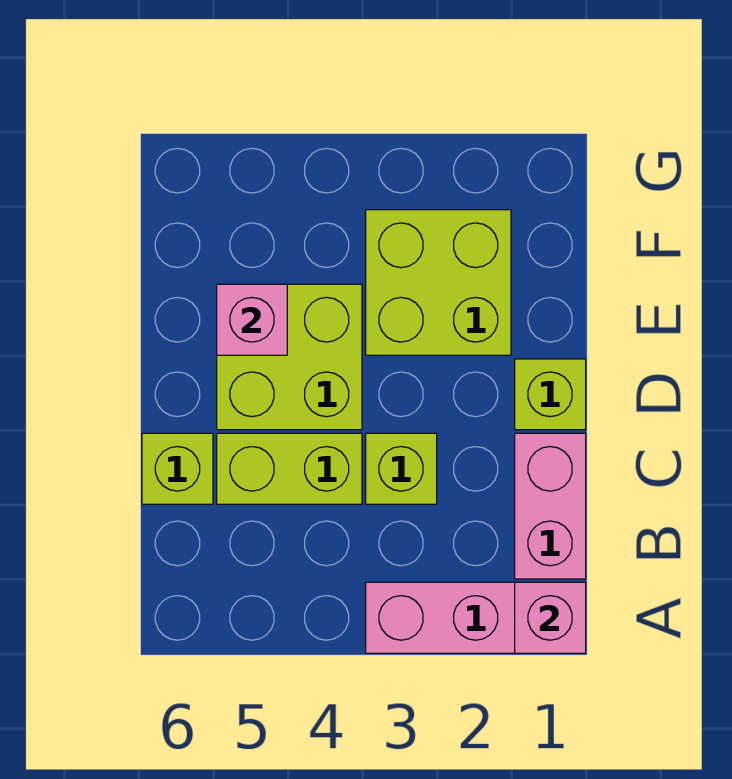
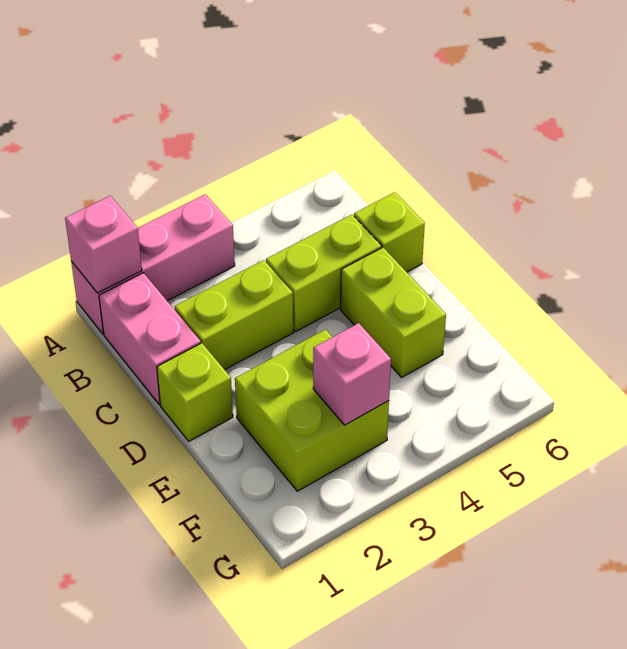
lime 1x1 brick [366,433,437,504] -> lime 1x2 brick [175,260,293,370]
lime 2x2 brick [217,284,362,430] -> lime 1x2 brick [341,248,446,377]
pink 1x1 brick [217,284,287,355] -> pink 1x1 brick moved to [313,323,391,425]

